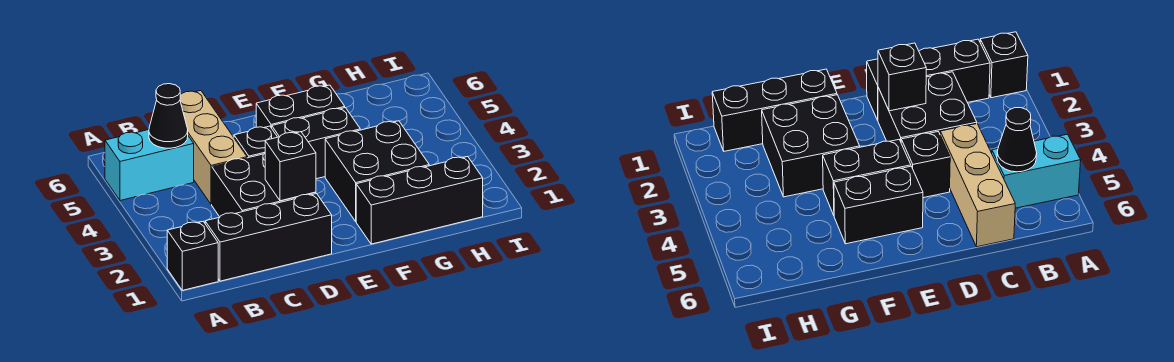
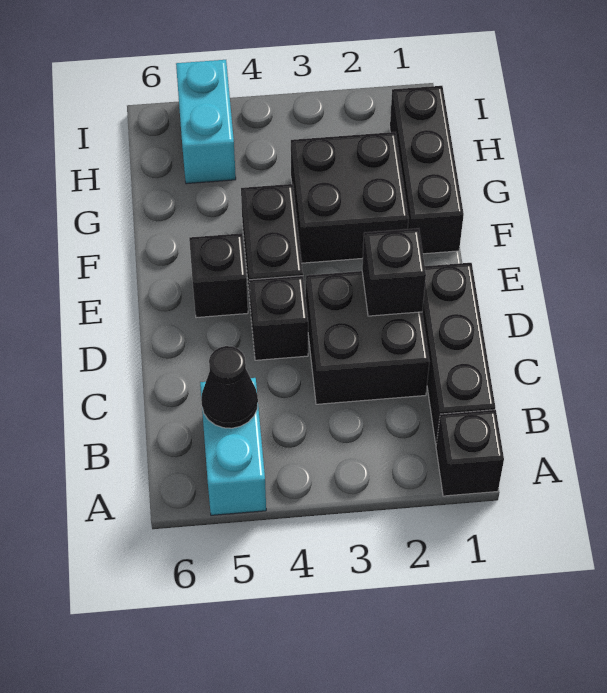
tan 1x3 brick [180,91,247,204] -> none
black 1x2 brick [256,85,345,128] -> black 1x1 brick [189,233,248,318]
none -> cyan 1x2 brick [176,60,236,184]

